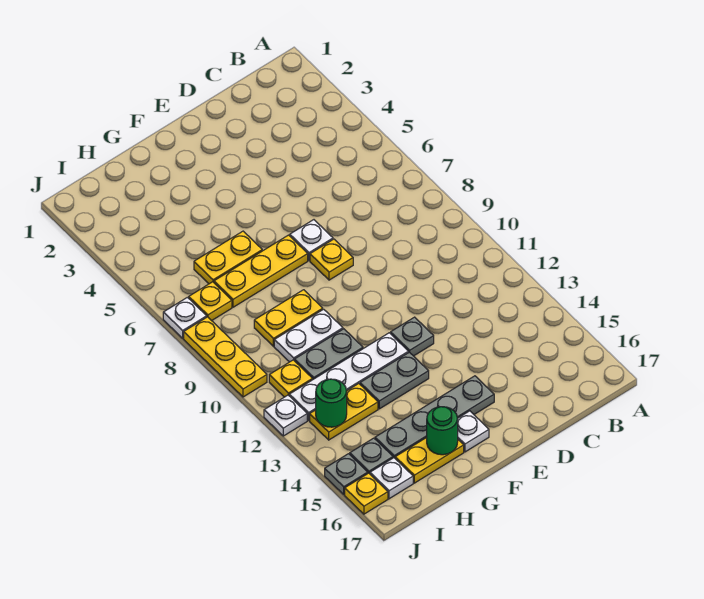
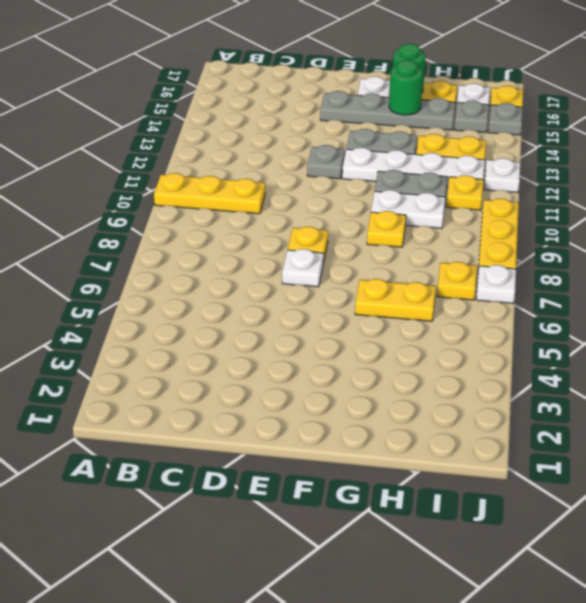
yellow 1x3 plate [214,235,308,307] -> yellow 1x3 plate moved to [154,173,265,214]
yellow 1x2 plate [254,290,323,346] -> yellow 1x1 plate [367,211,406,247]
green 1x1 round brick [316,379,347,427] -> green 1x1 round brick moved to [389,60,423,115]

